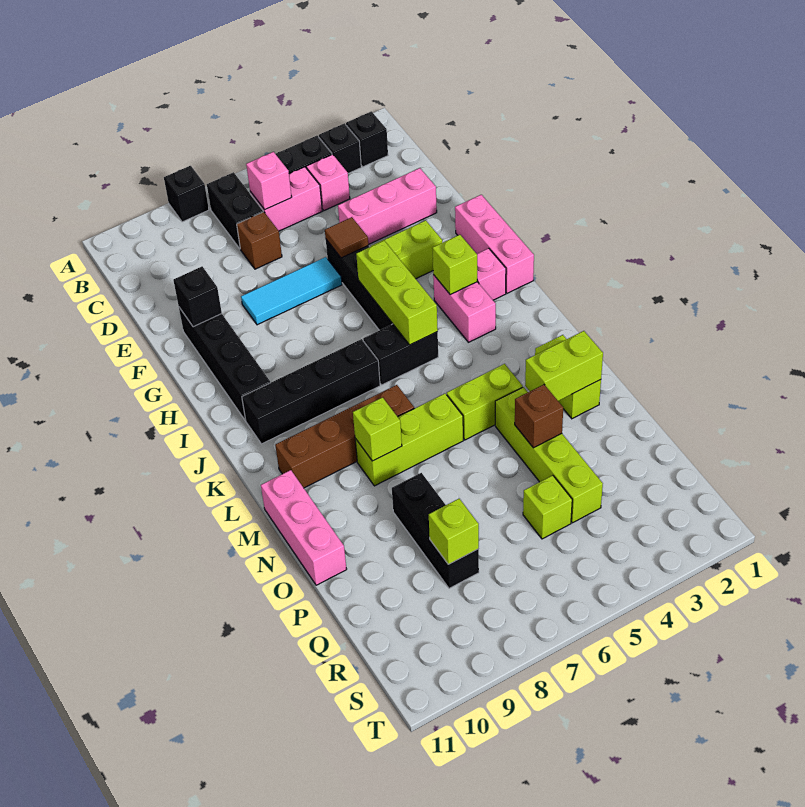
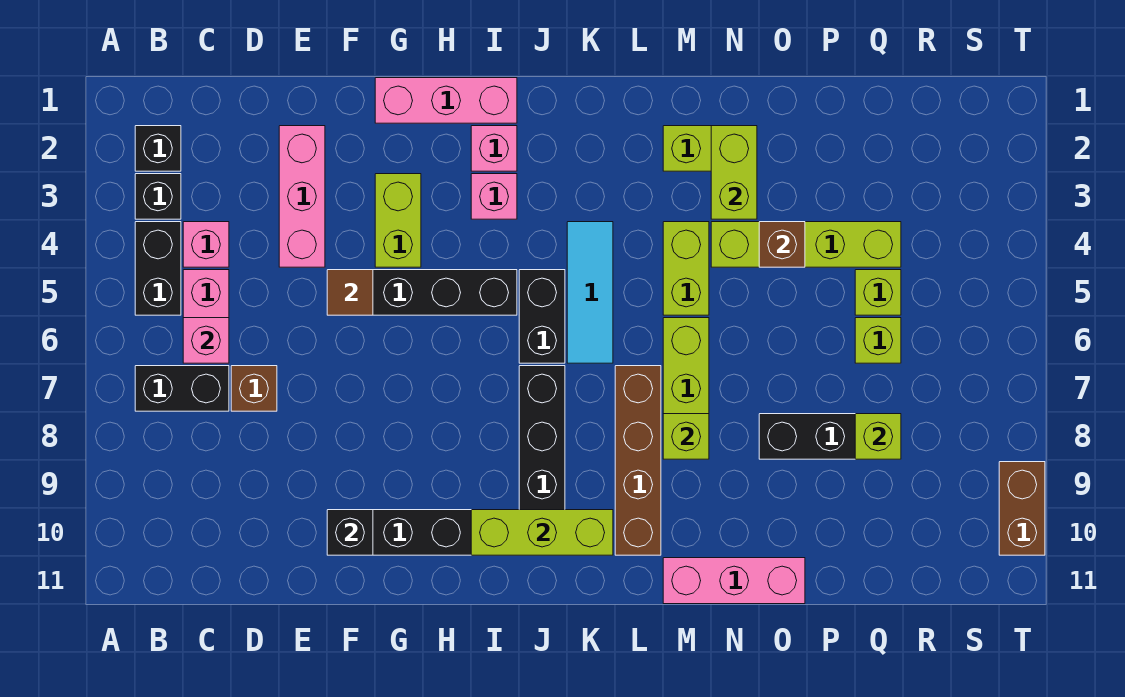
black 1x1 brick [164,166,209,222] -> none
cyan 1x3 tile [241,257,342,325] -> cyan 1x3 tile moved to [567,222,613,363]
lime 1x3 brick [356,241,438,345] -> lime 1x3 brick moved to [471,510,613,555]
pink 1x2 brick [433,275,496,342] -> pink 1x1 brick [471,174,517,219]
lime 1x1 brick [432,235,477,295] -> lime 1x1 brick moved to [855,318,901,363]
none -> brown 1x2 brick [999,462,1045,555]

